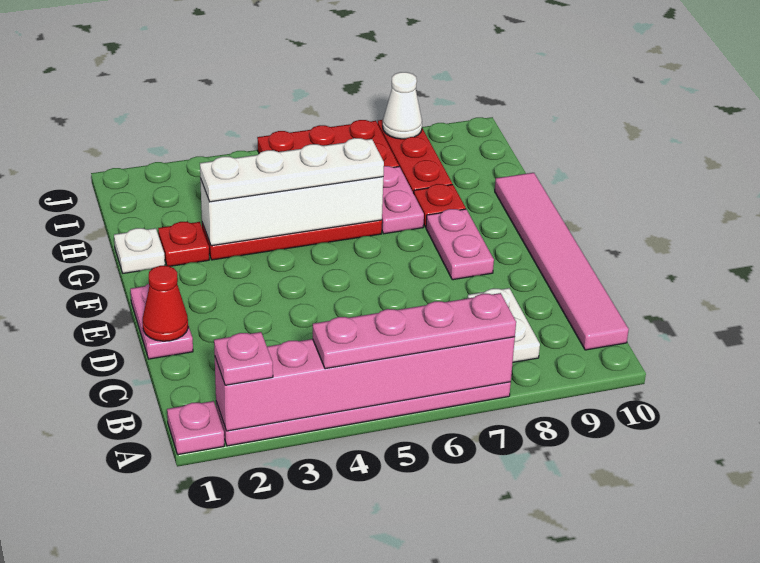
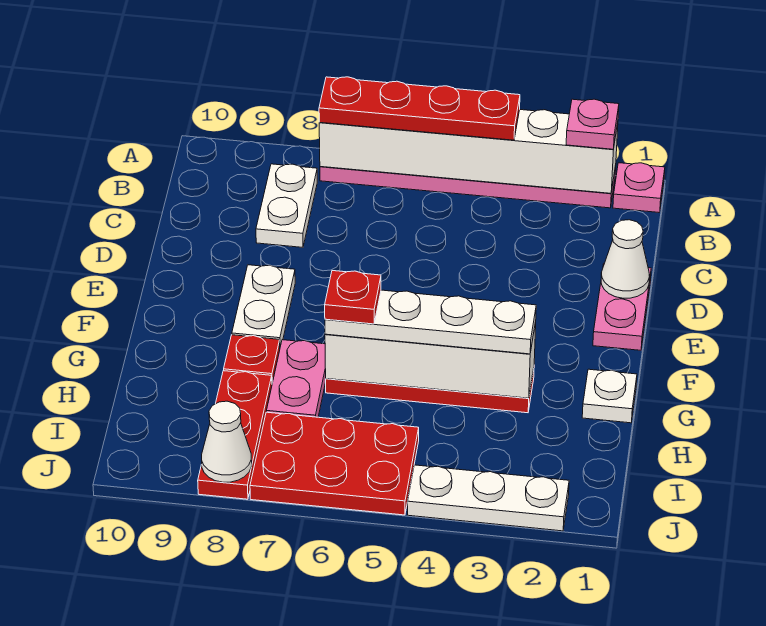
pink 1x6 brick [215,337,515,431] -> white 1x6 brick [319,110,618,193]
pink 1x4 plate [313,293,516,369] -> red 1x4 plate [319,77,520,140]
pink 1x6 tile [495,173,629,350] -> none
red 1x1 cone [143,266,188,341] -> white 1x1 cone [601,220,650,298]
pink 1x2 plate [426,209,494,280] -> white 1x2 plate [232,265,295,346]
red 1x1 plate [158,222,209,266] -> red 1x1 plate moved to [325,271,381,324]
none -> white 1x3 plate [408,465,569,531]

